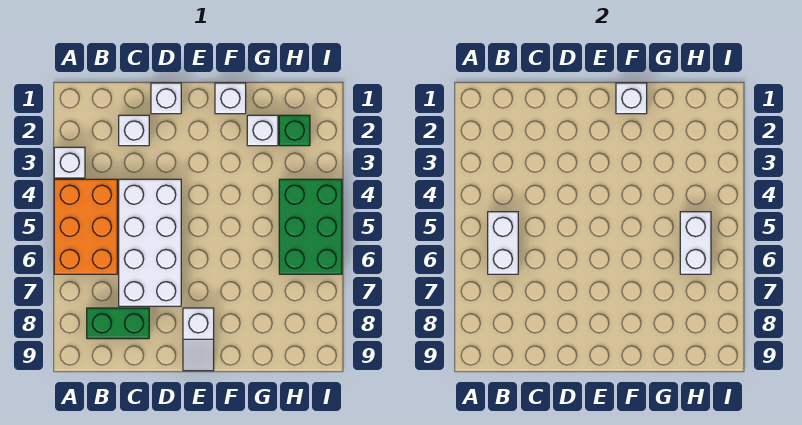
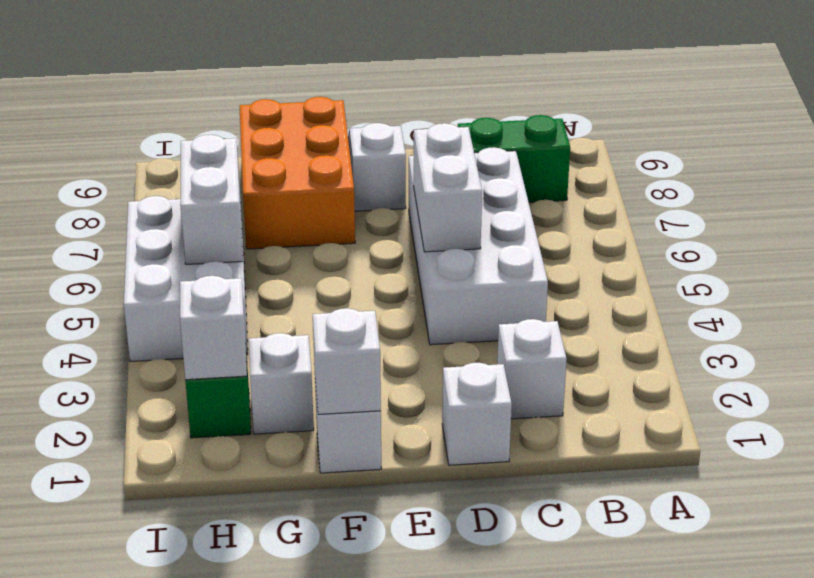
white 1x1 brick [54,147,85,178] -> white 1x1 brick moved to [180,276,247,380]
orange 2x3 brick [54,179,117,274] -> orange 2x3 brick moved to [239,97,355,249]
white 1x2 brick [488,212,518,274] -> white 1x2 brick moved to [414,123,482,252]
green 2x3 brick [279,179,342,274] -> white 2x3 brick [124,196,248,362]

